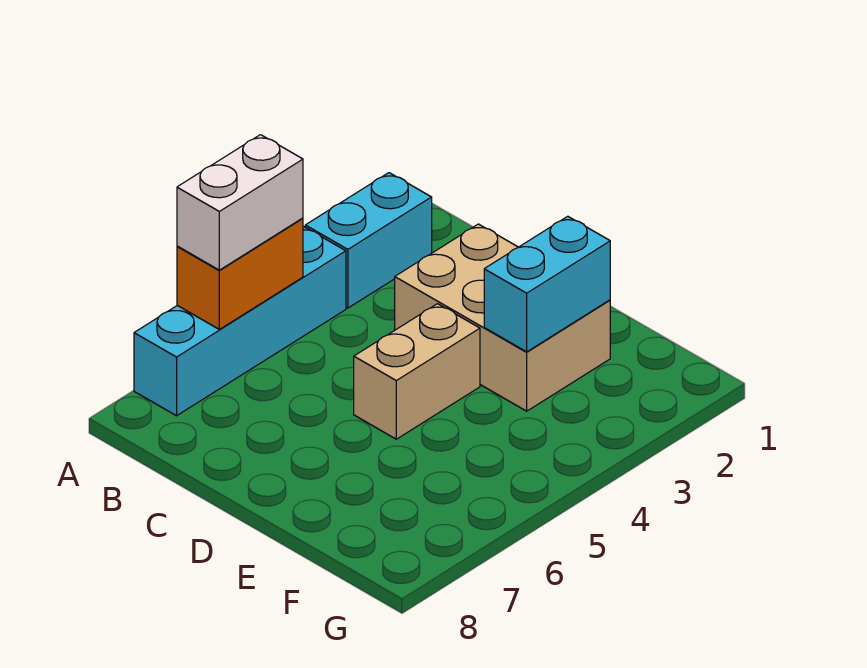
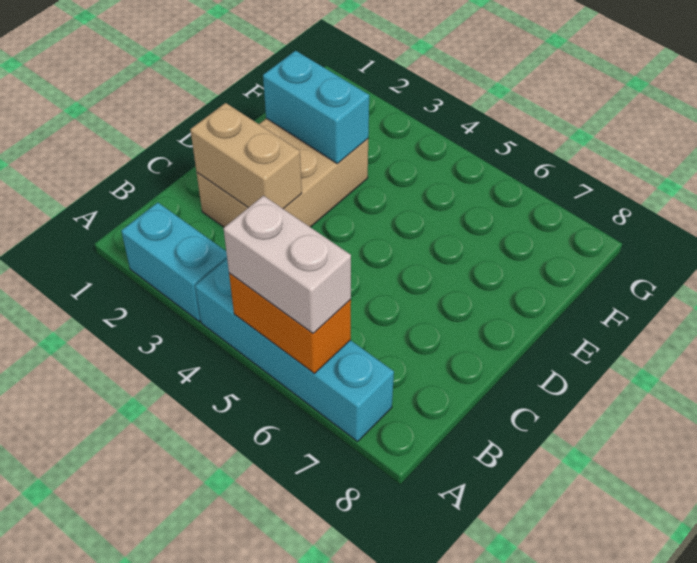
tan 1x2 brick [354,304,480,439] -> tan 1x2 brick moved to [190,103,302,209]

